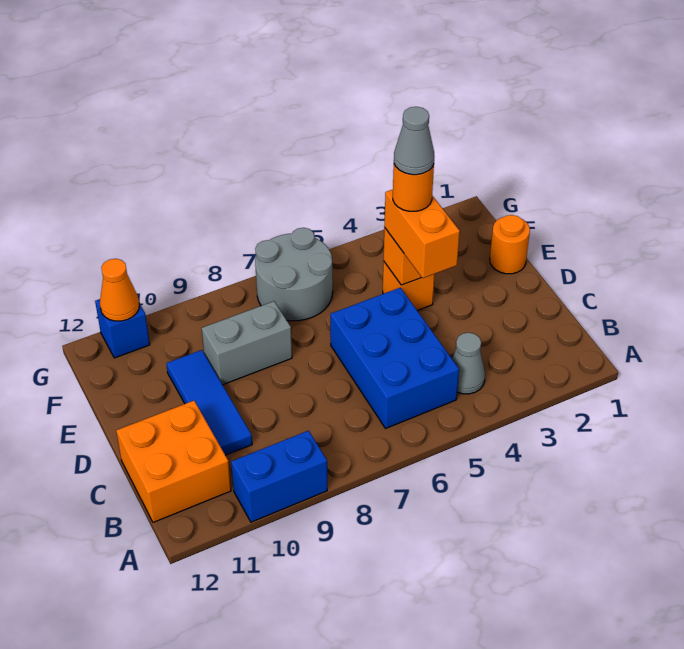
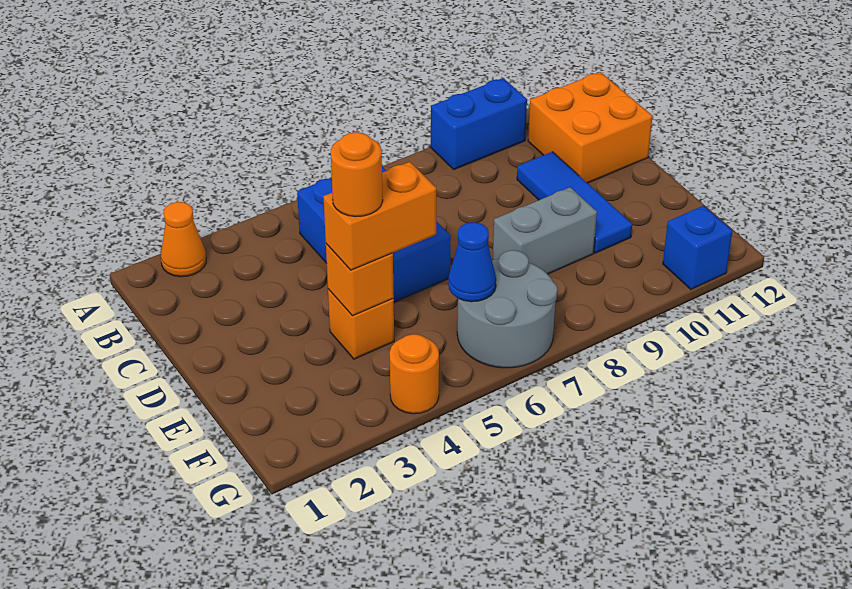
grey 1x1 cone [452,333,485,394] -> none
orange 1x2 brick [384,190,460,278] -> orange 1x2 brick turned to [323,162,436,270]
orange 1x1 round brick [490,215,530,274] -> orange 1x1 round brick moved to [390,334,439,414]
grey 1x1 cone [394,107,435,175] -> none
none -> blue 1x1 cone [448,222,496,302]
orange 1x1 cone [100,259,139,321] -> orange 1x1 cone moved to [161,202,206,277]

